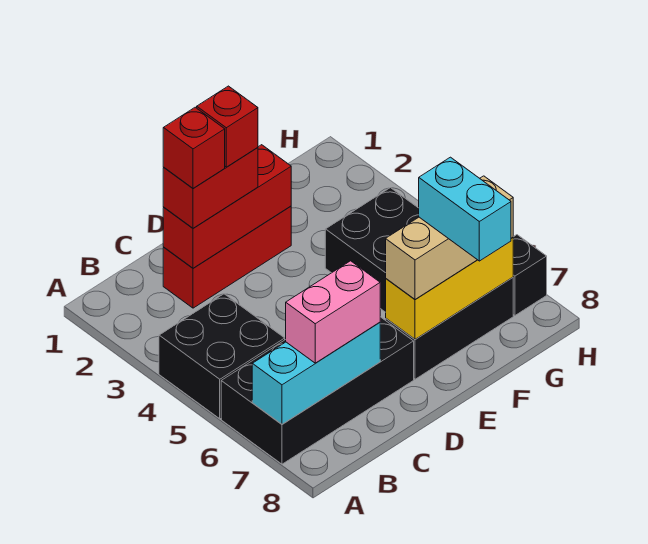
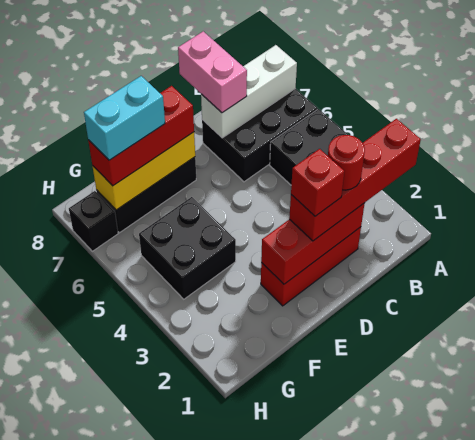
black 2x4 brick [221,317,414,464] -> black 2x3 brick [202,89,318,182]
cyan 1x3 brick [252,322,380,424] -> white 1x3 brick [201,45,297,138]
pink 1x2 brick [286,261,380,363] -> pink 1x2 brick turned to [178,31,247,113]
red 1x2 brick [163,147,258,228] -> red 1x4 brick [289,119,421,241]
red 1x1 brick [163,107,225,188] -> red 1x1 round brick [328,135,365,190]
tan 1x3 brick [386,176,513,300] -> red 1x3 brick [88,86,194,186]
cyan 1x2 brick [419,157,511,261] -> cyan 1x2 brick turned to [84,76,165,160]

